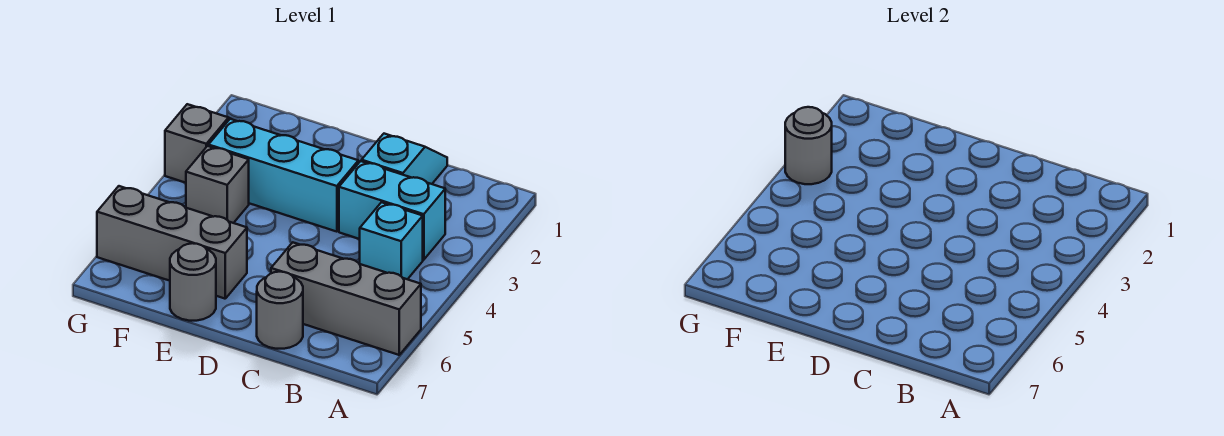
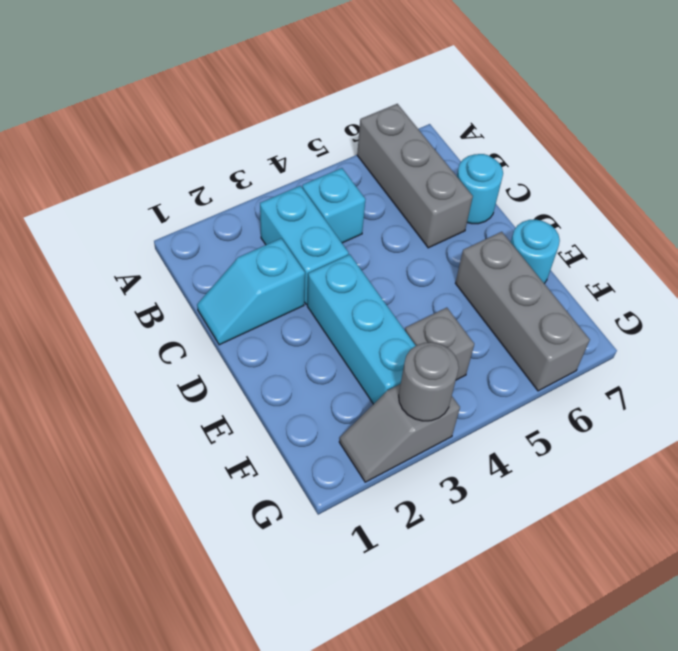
grey 1x1 round brick [257,272,303,349] -> cyan 1x1 round brick [457,154,503,224]
grey 1x1 round brick [170,243,216,321] -> cyan 1x1 round brick [511,220,560,283]

